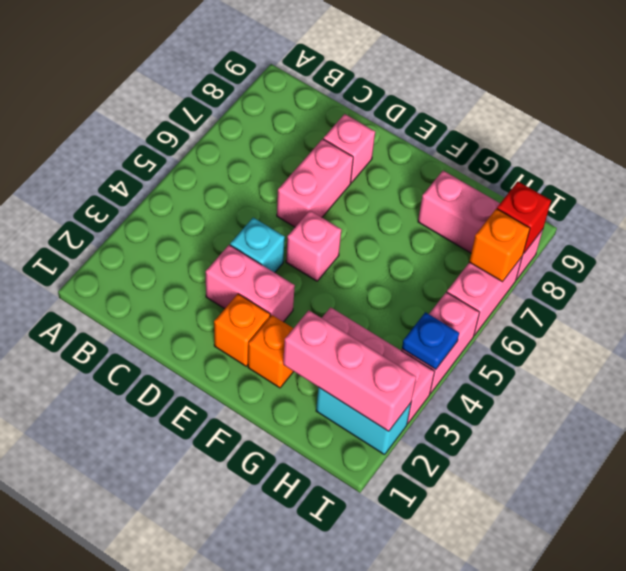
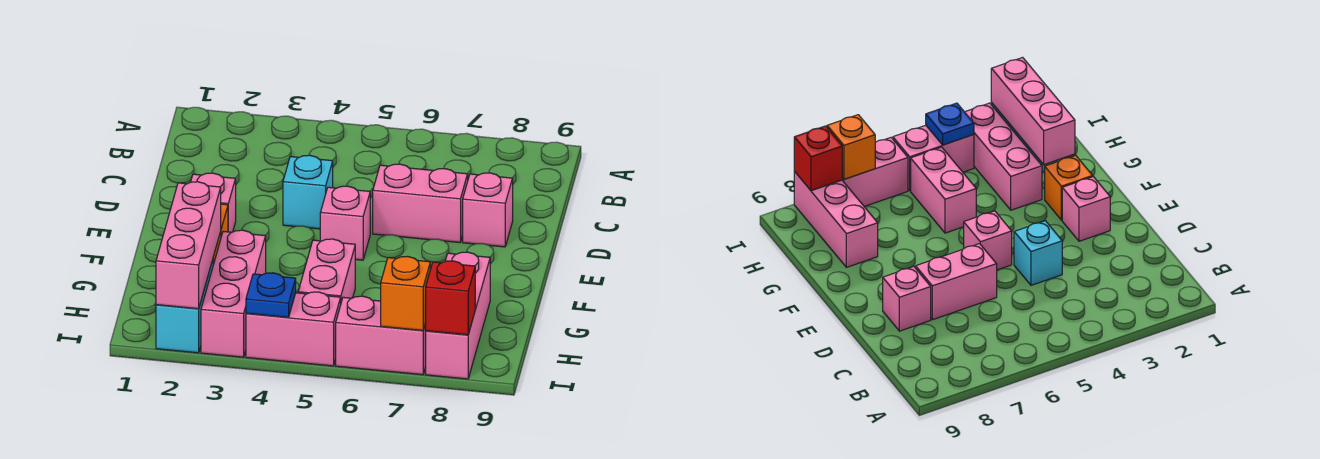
pink 1x2 brick [206,245,295,322] -> pink 1x2 brick moved to [298,239,355,302]
orange 1x1 brick [214,294,270,366] -> pink 1x1 brick [191,173,236,232]

